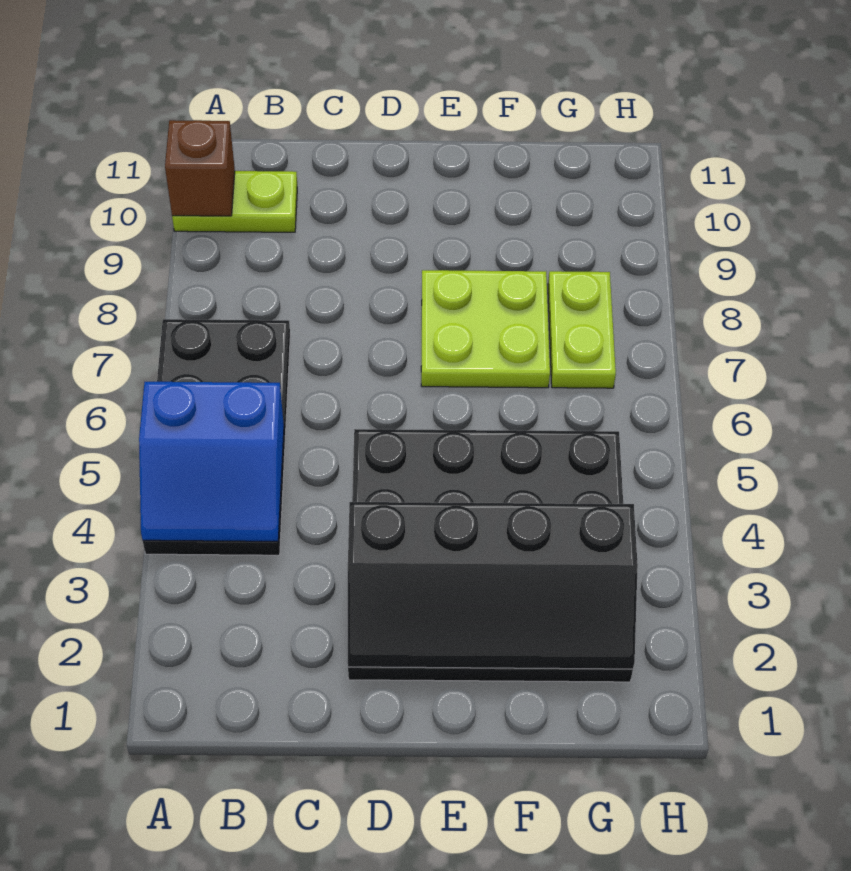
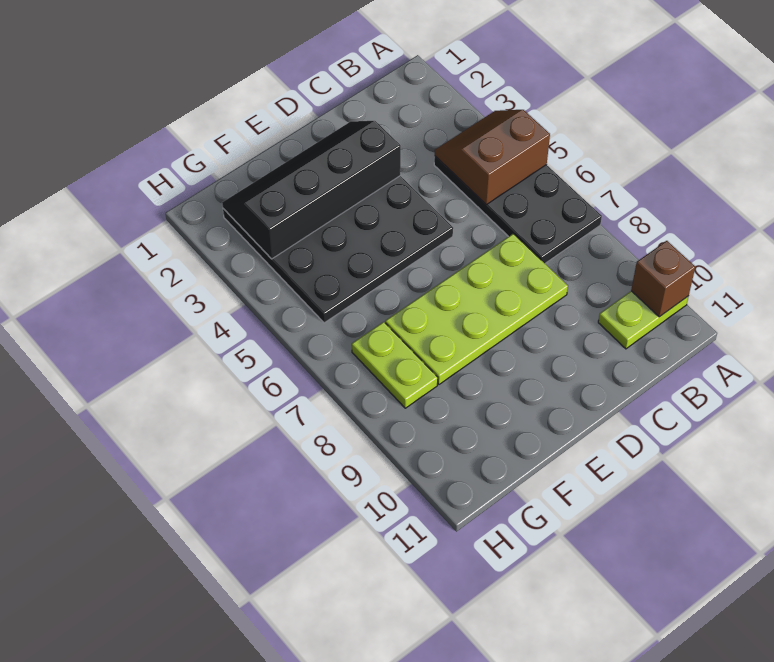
blue 2x2 slope [139,382,284,541] -> brown 2x2 slope [435,110,550,205]
lime 2x2 plate [421,270,550,388] -> lime 2x4 plate [385,234,568,384]

